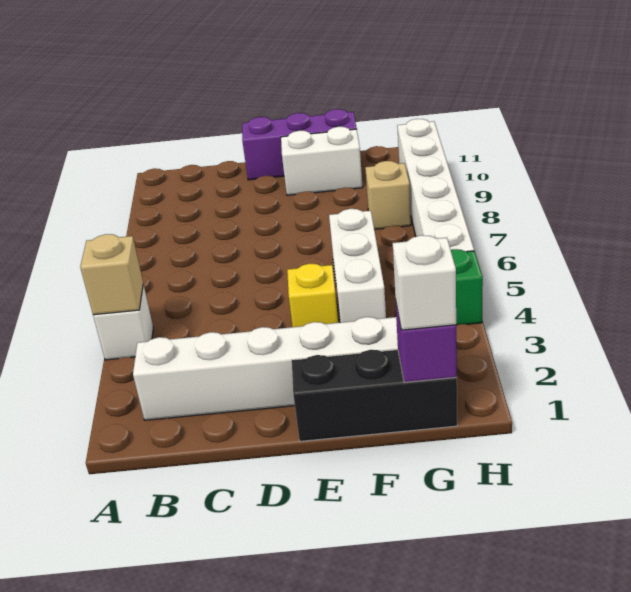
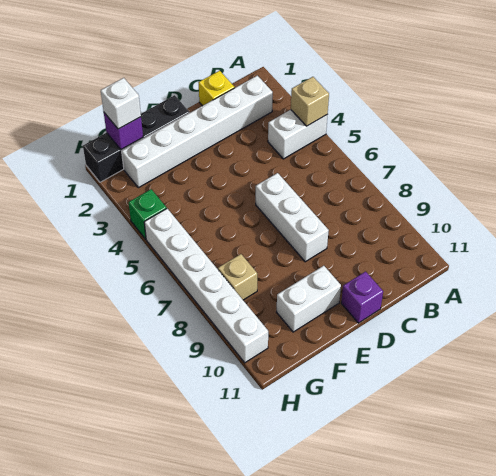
white 1x1 brick [93,284,153,360] -> white 1x2 brick [268,110,327,159]
purple 1x3 brick [242,109,357,180] -> purple 1x1 brick [341,272,383,323]
black 1x3 brick [292,350,457,441] -> black 1x4 brick [83,95,189,182]
yellow 1x1 brick [287,264,338,327] -> yellow 1x1 brick moved to [199,71,235,106]
white 1x3 brick [329,209,386,322] -> white 1x3 brick moved to [256,173,329,262]

